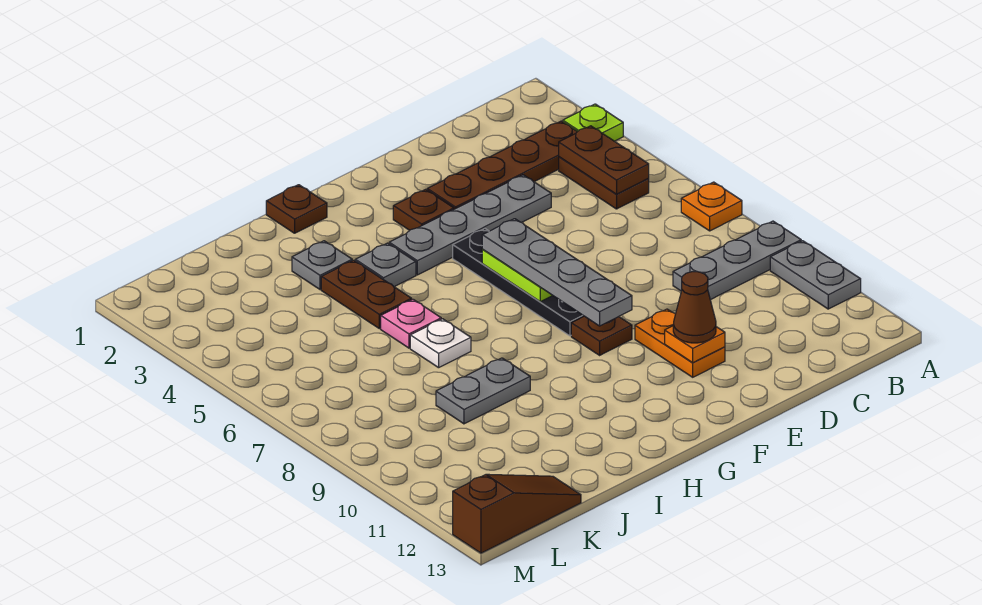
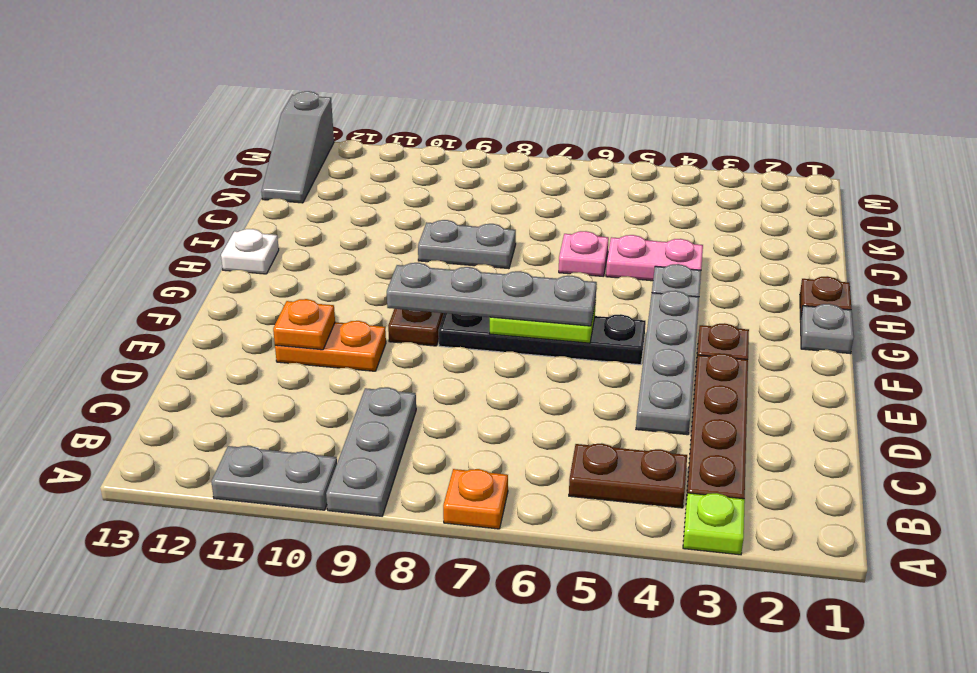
brown 1x2 plate [559,126,649,194] -> none
brown 1x1 cone [673,272,716,343] -> none
grey 1x1 plate [292,241,352,290] -> grey 1x1 plate moved to [801,304,854,354]
brown 1x2 plate [321,260,412,329] -> pink 1x2 plate [606,235,703,281]
white 1x1 plate [410,319,471,368] -> white 1x1 plate moved to [221,229,279,274]
grey 1x2 plate [436,358,530,424] -> grey 1x2 plate turned to [418,220,516,269]
brown 1x3 slope [453,474,581,553] -> grey 1x3 slope [261,91,334,203]

